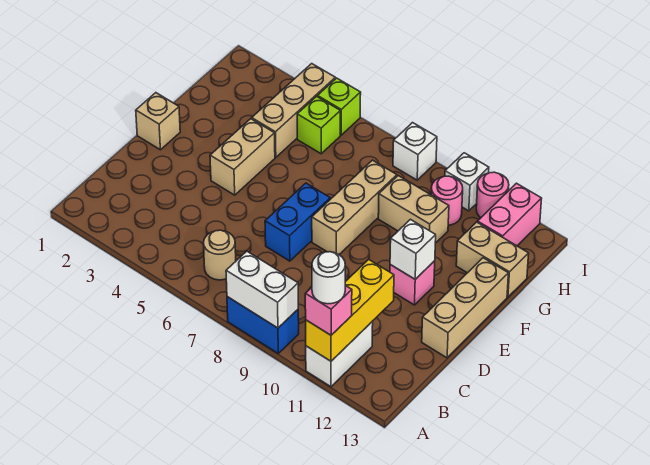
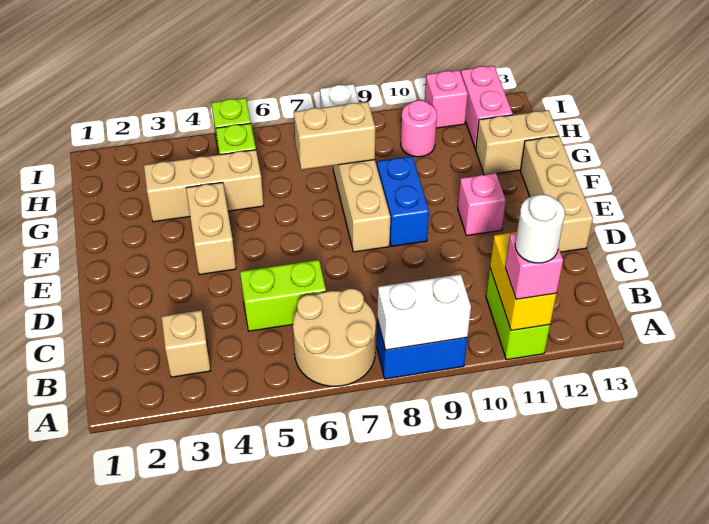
white 1x2 brick [306,322,373,387] -> lime 1x2 brick [486,269,550,360]
yellow 1x3 brick [306,259,394,361] -> yellow 1x2 brick [490,232,556,331]
tan 1x1 round brick [204,230,236,280] -> tan 2x2 round brick [293,289,376,386]
none -> lime 1x2 brick [240,260,326,331]
blue 1x2 brick [265,183,330,261] -> blue 1x2 brick moved to [377,156,429,246]
tan 1x1 brick [136,93,180,150] -> tan 1x1 brick moved to [162,310,211,377]
white 1x1 brick [390,219,436,279] -> none
tan 1x3 brick [252,64,335,157] -> tan 1x3 brick turned to [144,150,264,222]
tan 1x2 brick [378,176,449,243] -> tan 1x2 brick moved to [294,102,375,170]
white 1x1 brick [445,153,489,211] -> none
pink 1x1 round brick [476,172,509,218] -> pink 1x1 brick [425,70,468,128]

